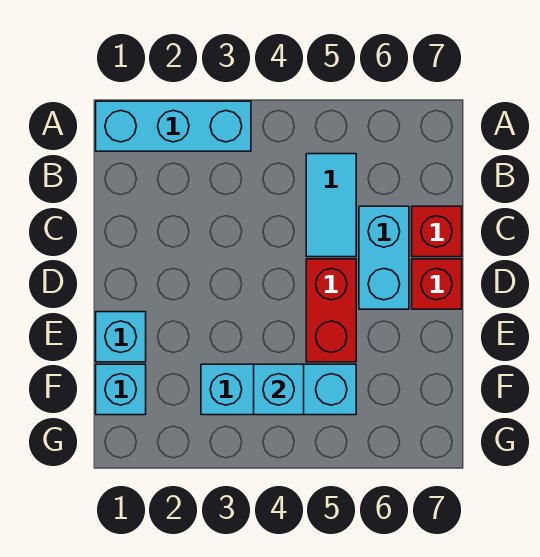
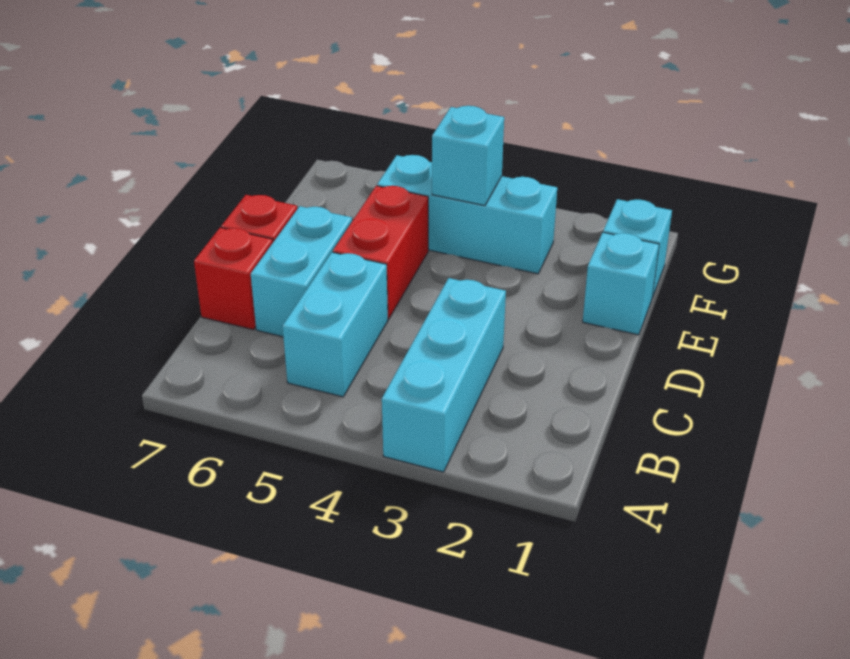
cyan 1x3 brick [96,101,251,151] -> cyan 1x3 brick turned to [382,278,506,472]
cyan 1x2 tile [306,154,356,257] -> cyan 1x2 brick [283,252,388,397]

